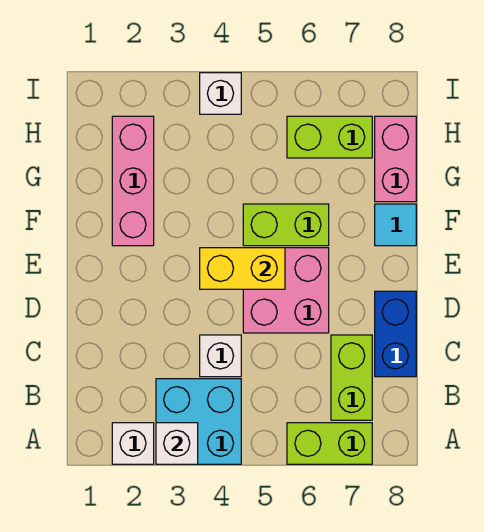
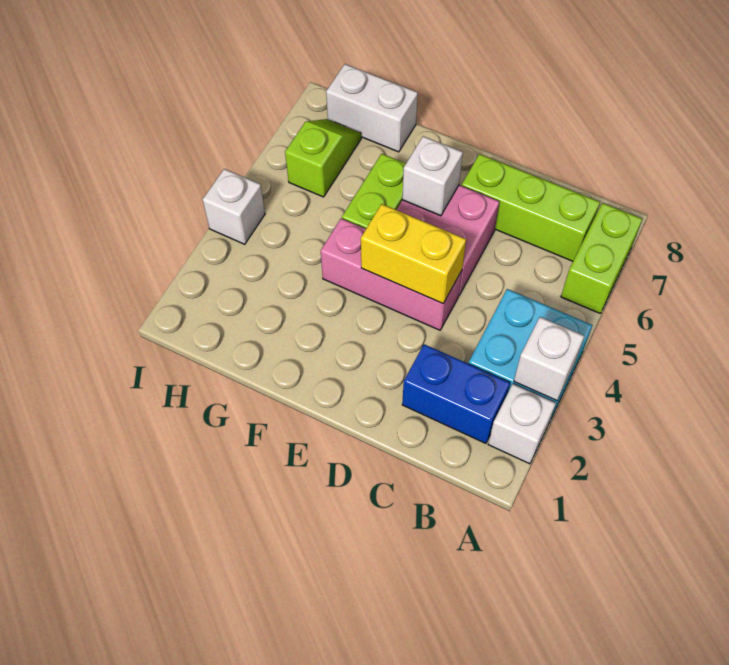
lime 1x2 brick [331,335,372,420] -> lime 1x3 brick [462,154,600,261]
white 1x1 brick [200,335,241,377] -> white 1x1 brick moved to [402,136,463,216]
blue 1x2 brick [375,291,416,377] -> blue 1x2 brick moved to [402,344,510,443]
yellow 1x2 brick [200,248,285,289] -> yellow 1x2 brick turned to [361,204,466,304]
pink 1x3 brick [112,116,154,246] -> pink 1x3 brick moved to [321,219,462,330]
cyan 1x1 tile [375,204,416,246] -> none
pink 1x2 brick [375,116,416,202] -> white 1x2 brick [326,64,418,152]
lime 1x2 brick [287,116,372,158] -> lime 1x2 slope [285,119,361,197]

